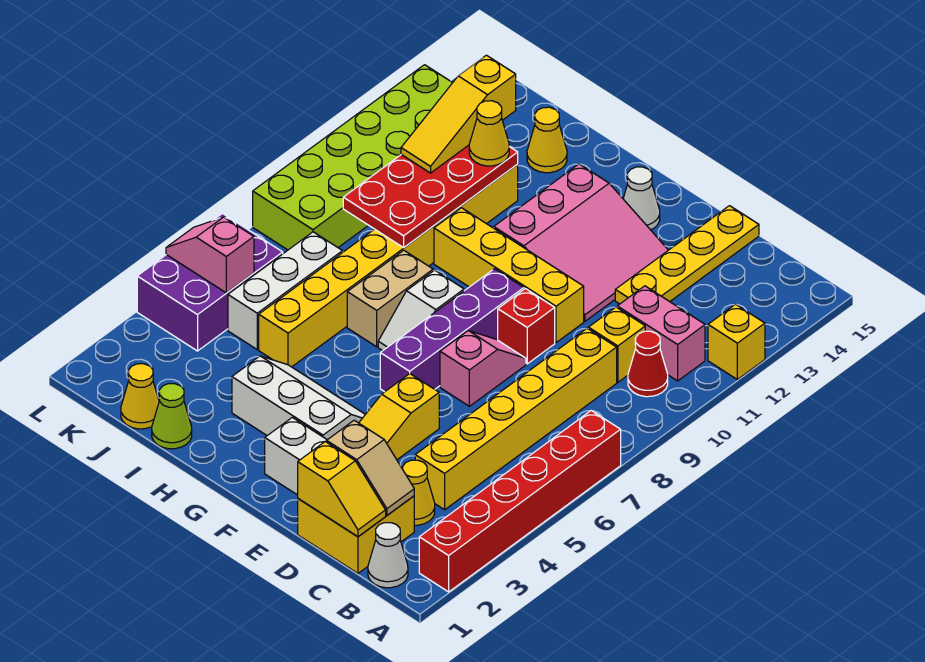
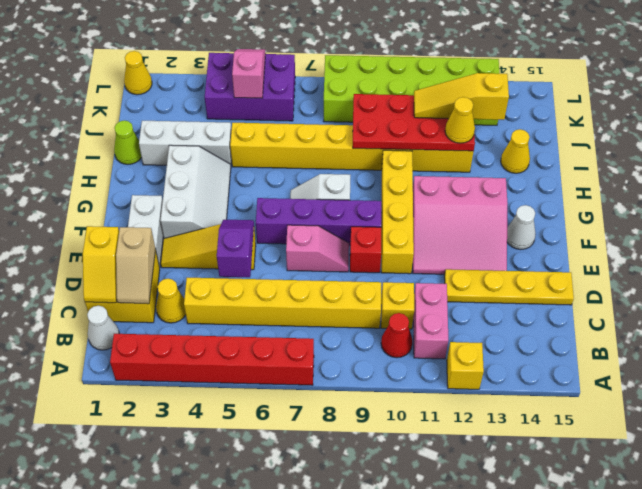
none -> purple 1x2 slope [217,220,254,277]
tan 1x2 brick [347,250,433,347] -> none
yellow 1x1 cone [121,364,159,429] -> yellow 1x1 cone moved to [124,51,152,95]
white 1x3 brick [228,232,343,349] -> white 1x3 brick moved to [139,121,232,165]

